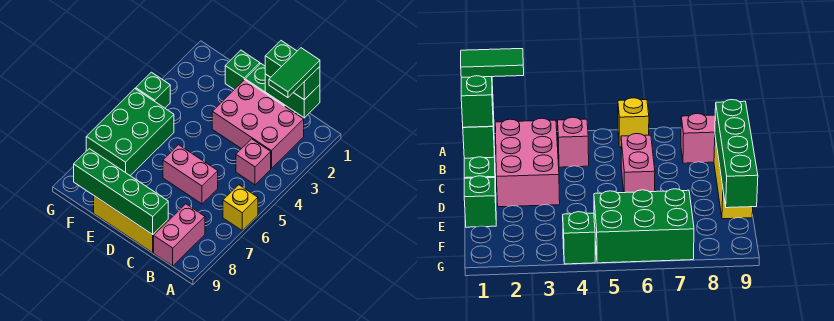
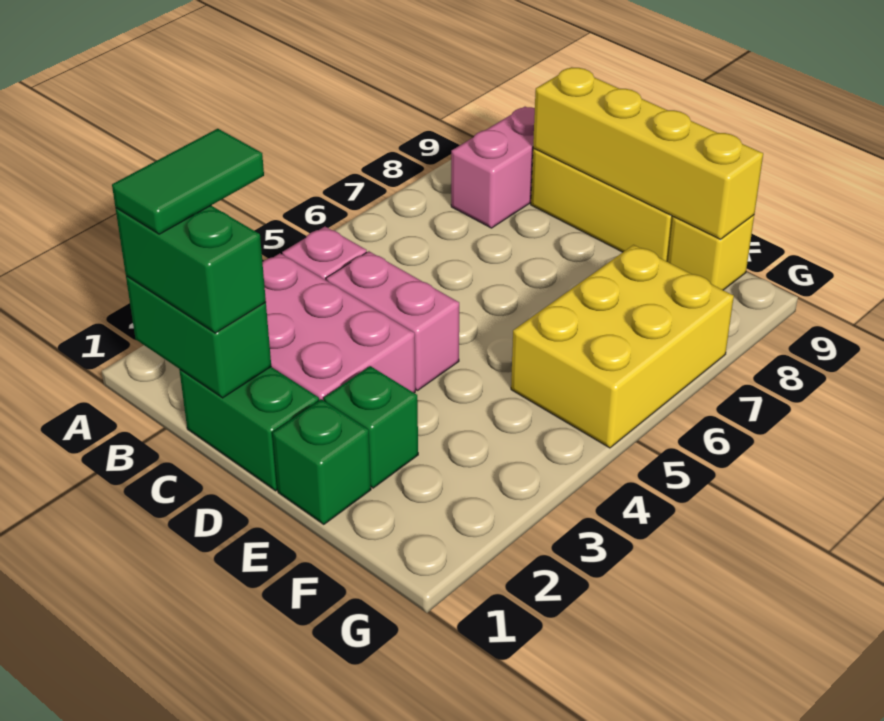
yellow 1x1 brick [223,185,258,230] -> yellow 1x1 brick moved to [668,215,754,290]
pink 1x2 brick [163,145,218,204] -> pink 1x2 brick moved to [326,251,459,390]
green 1x4 brick [74,149,168,235] -> yellow 1x4 brick [533,67,763,239]
green 2x3 brick [86,89,174,175] -> yellow 2x3 brick [511,245,734,448]
green 1x1 brick [136,72,170,108] -> green 1x1 brick moved to [324,366,418,488]

